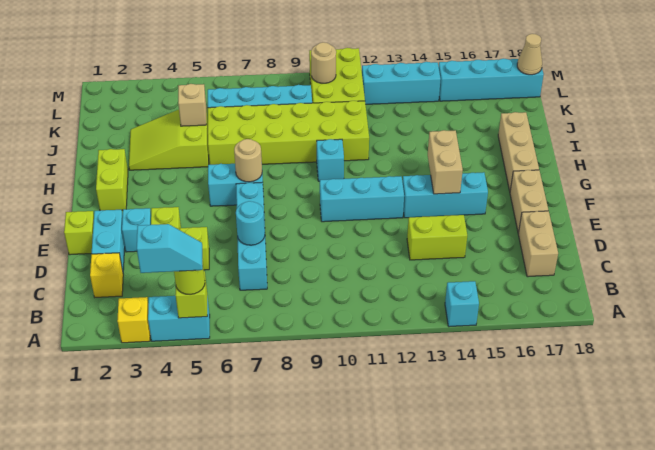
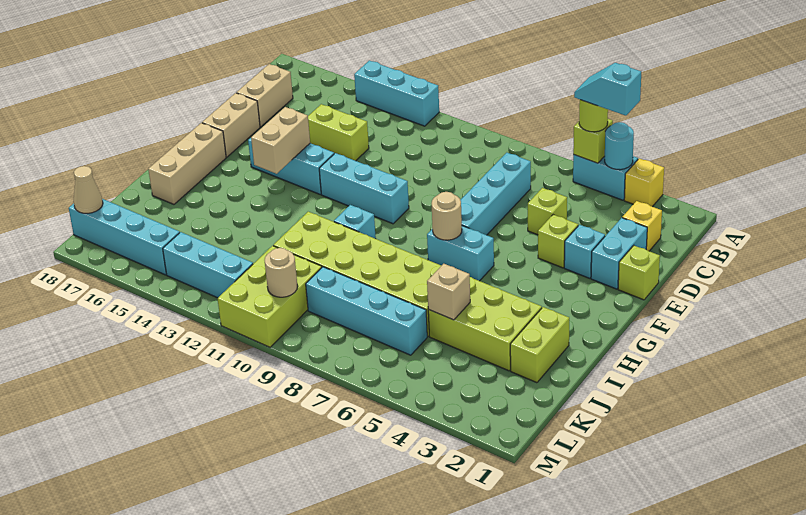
cyan 1x1 brick [445,281,479,327] -> cyan 1x3 brick [354,60,439,126]
cyan 1x1 round brick [236,201,265,245] -> cyan 1x1 round brick moved to [605,122,634,170]
lime 1x2 brick [96,149,128,211] -> lime 1x2 brick moved to [510,307,569,383]
lime 2x3 slope [129,109,209,170] -> lime 2x3 brick [428,277,542,371]

